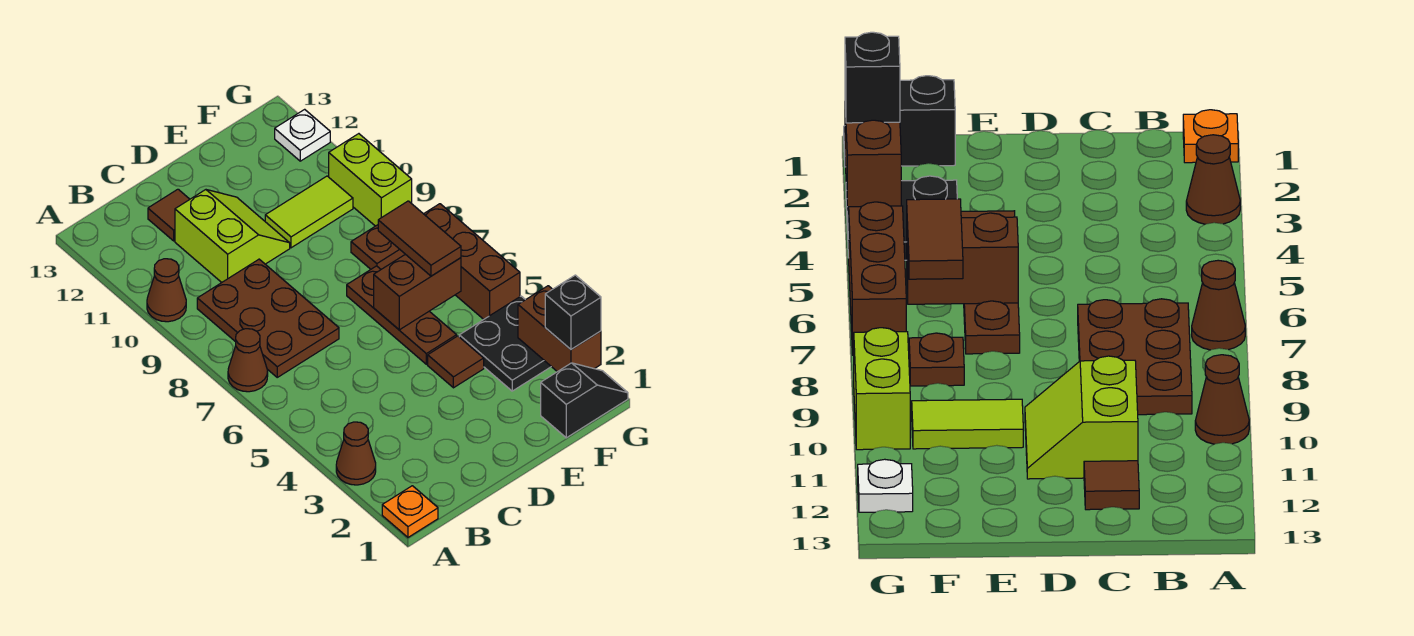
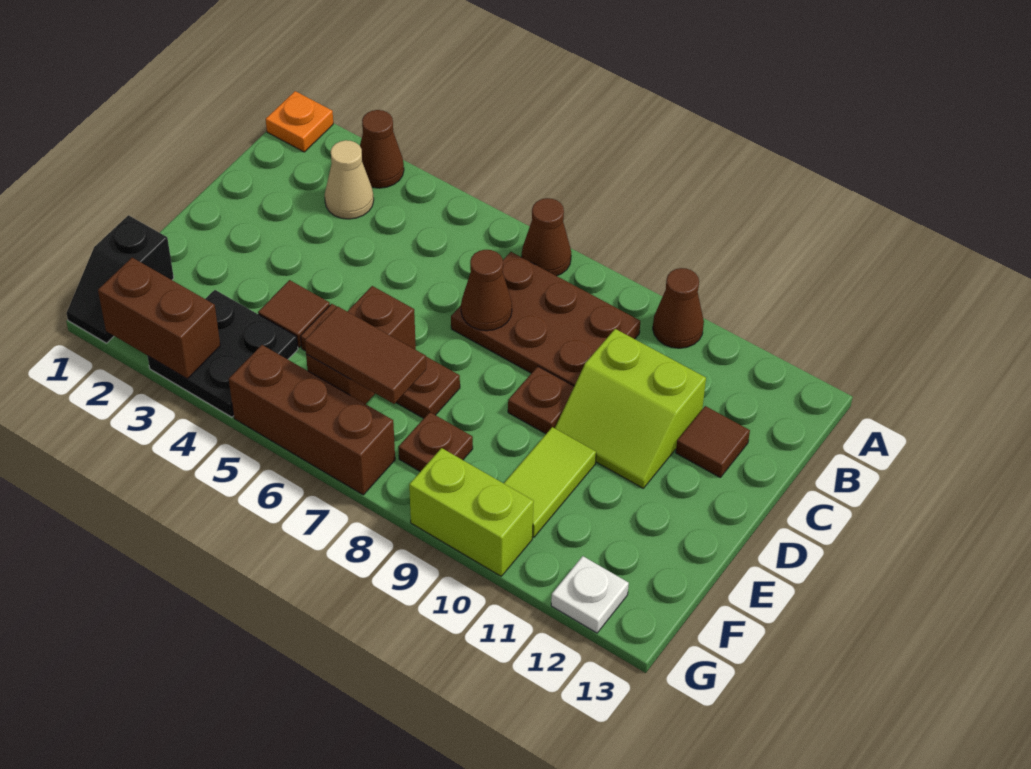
none -> tan 1x1 cone [325,140,374,219]
none -> brown 1x1 cone [461,250,512,331]
none -> brown 1x1 plate [508,367,574,434]
black 1x1 brick [545,275,601,349] -> none

